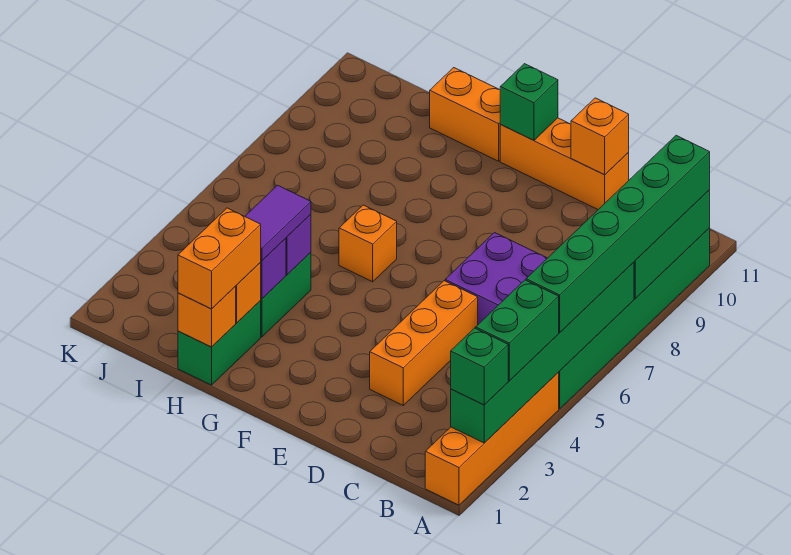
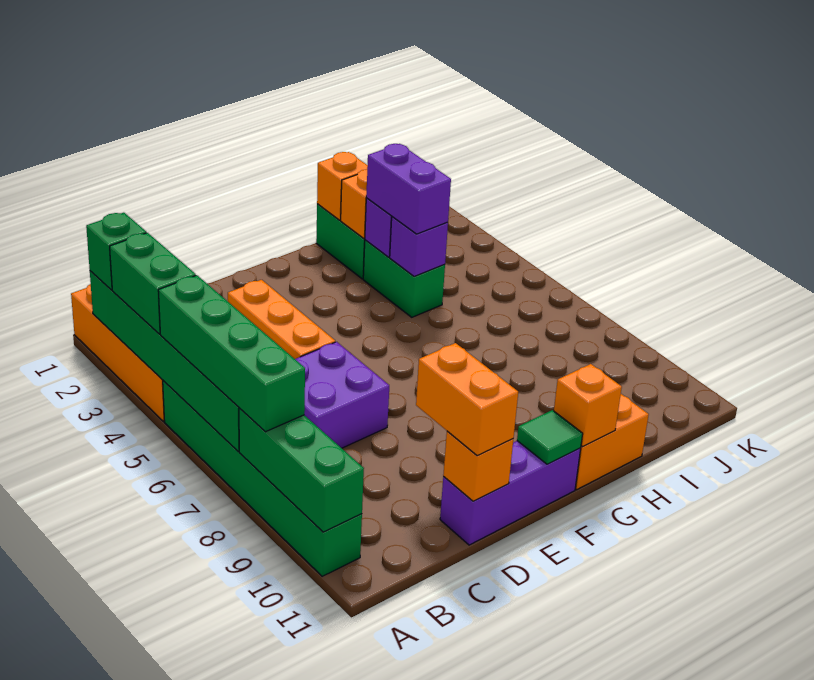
green 1x6 brick [526,136,710,332] -> green 1x4 brick [158,275,305,432]
orange 1x3 brick [500,118,629,209] -> purple 1x3 brick [440,441,581,545]
green 1x1 brick [500,64,558,140] -> green 1x1 tile [517,410,583,464]
orange 1x1 brick [339,205,397,282] -> orange 1x1 brick moved to [554,364,622,447]
orange 1x2 brick [178,208,261,309] -> orange 1x2 brick moved to [416,343,518,456]
purple 1x2 tile [245,185,311,261] -> purple 1x2 brick [366,144,451,234]

